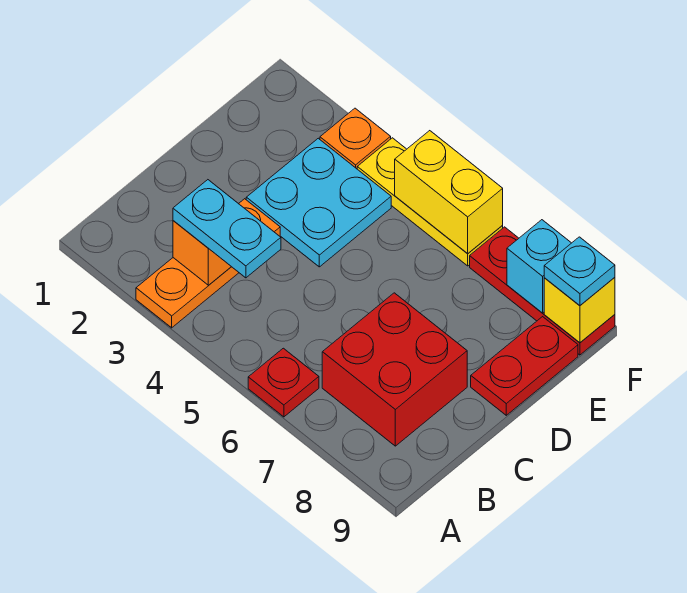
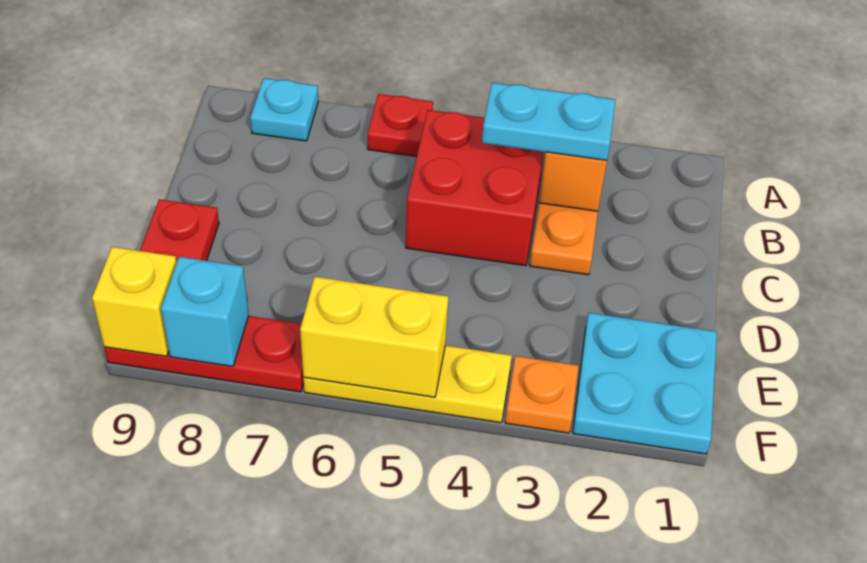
red 2x2 brick [322,293,467,446] -> red 2x2 brick moved to [406,110,544,266]
cyan 2x2 plate [246,138,391,267] -> cyan 2x2 plate moved to [573,313,717,454]
cyan 1x1 plate [544,237,615,306] -> cyan 1x1 plate moved to [250,78,318,141]

